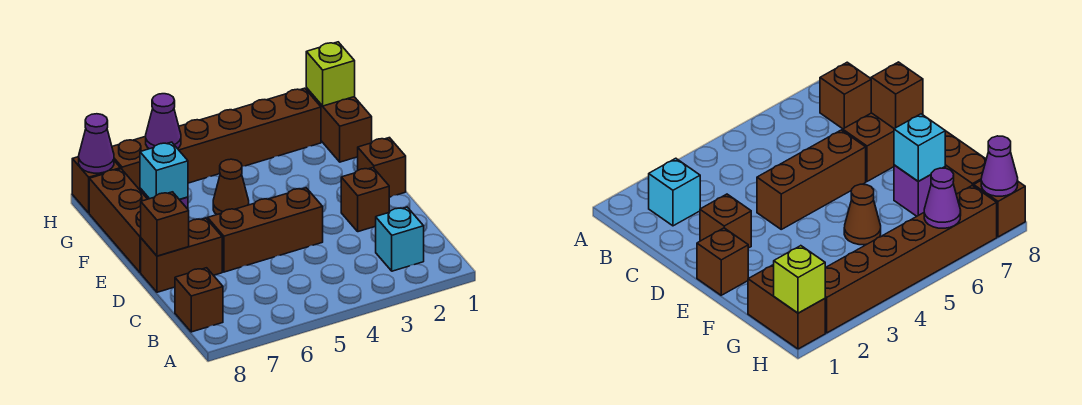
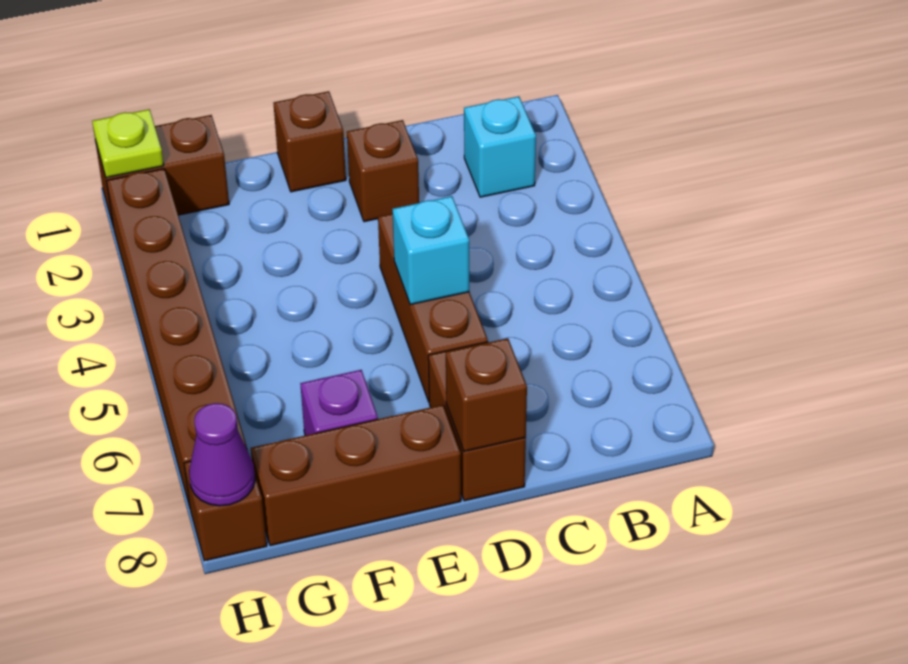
brown 1x1 brick [175,268,223,332] -> none
brown 1x1 cone [213,159,249,214] -> none
cyan 1x1 brick [140,142,188,199] -> cyan 1x1 brick moved to [393,196,469,305]
lime 1x1 brick [306,42,355,106] -> lime 1x1 plate [92,109,164,178]
purple 1x1 cone [146,94,181,149] -> none

